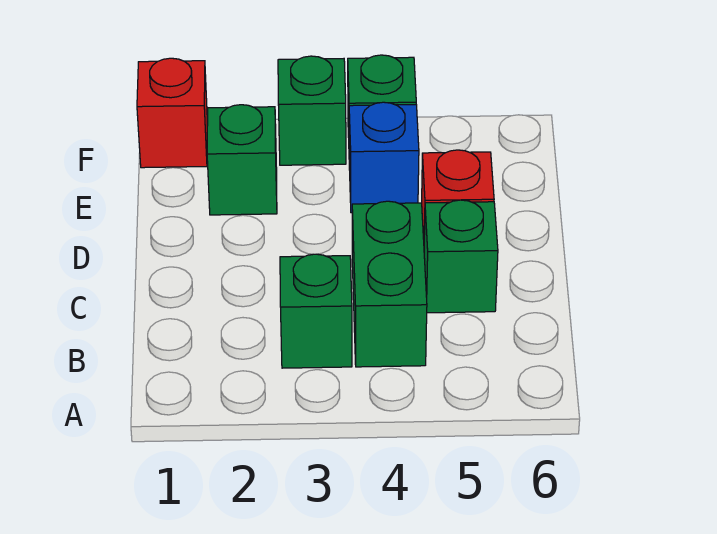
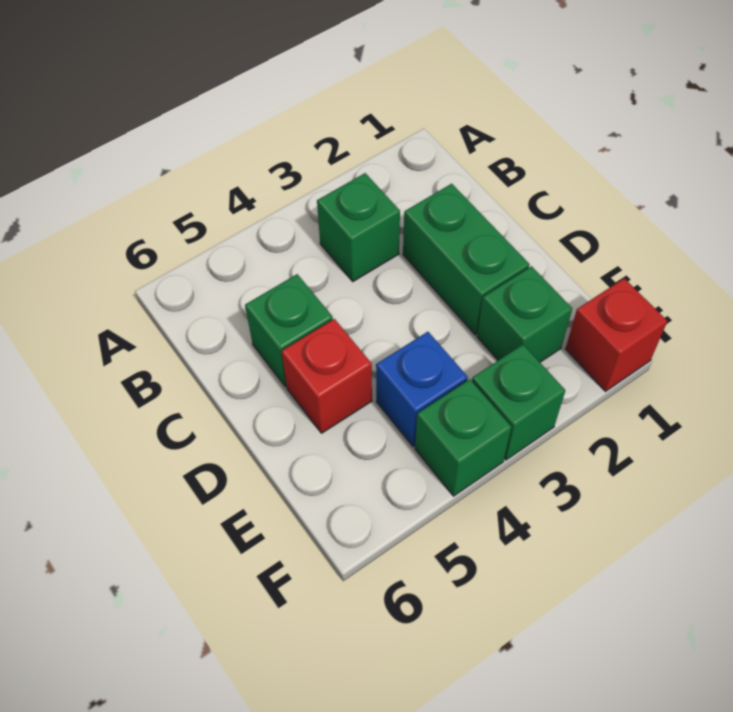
green 1x2 brick [352,201,427,367] -> green 1x2 brick moved to [403,184,530,335]

